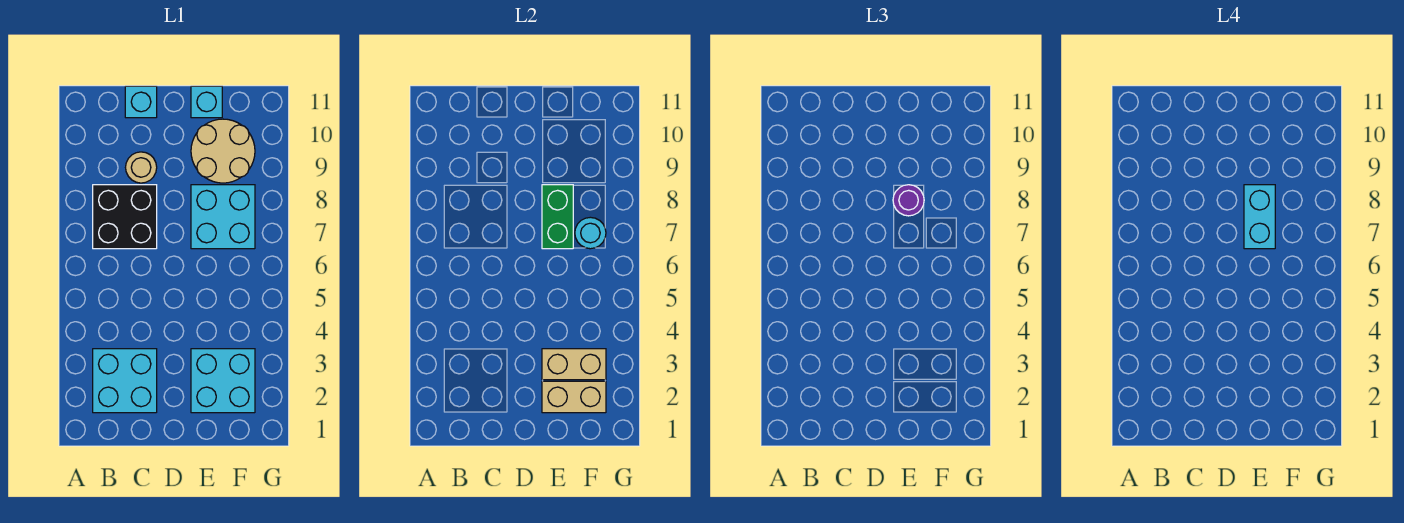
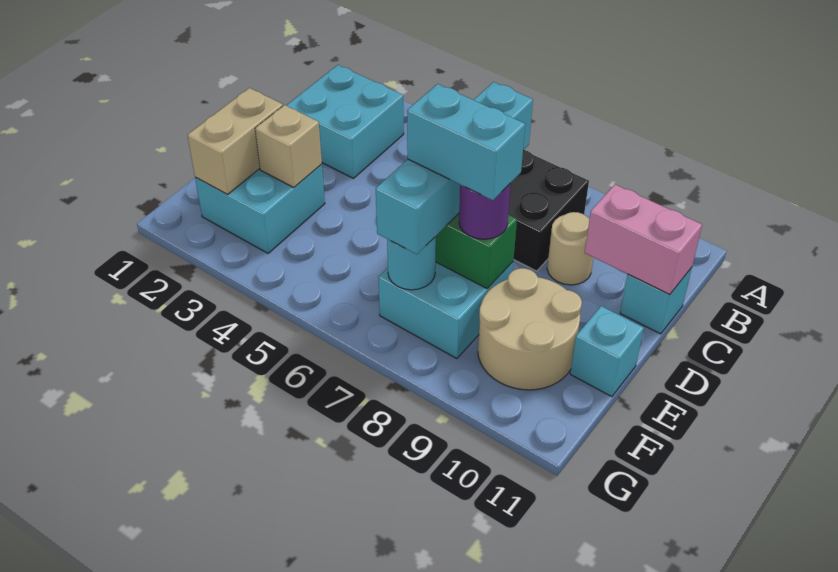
none -> cyan 1x4 brick [376,82,533,254]
none -> pink 1x2 brick [585,185,702,295]
tan 1x2 brick [542,349,606,380] -> tan 1x1 brick [255,105,322,188]

